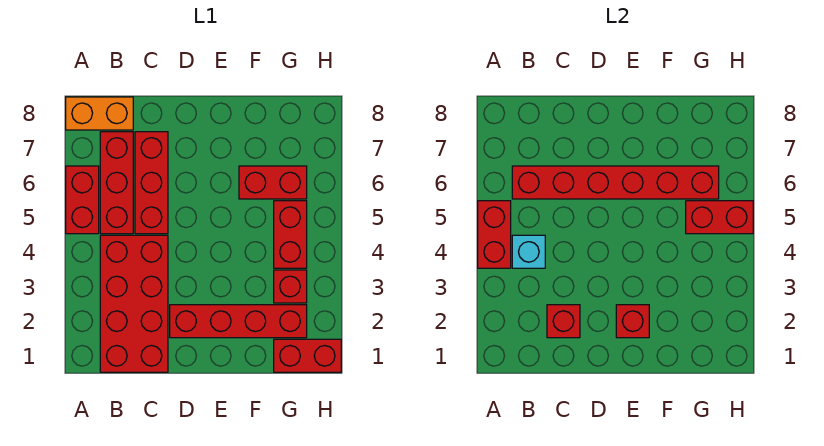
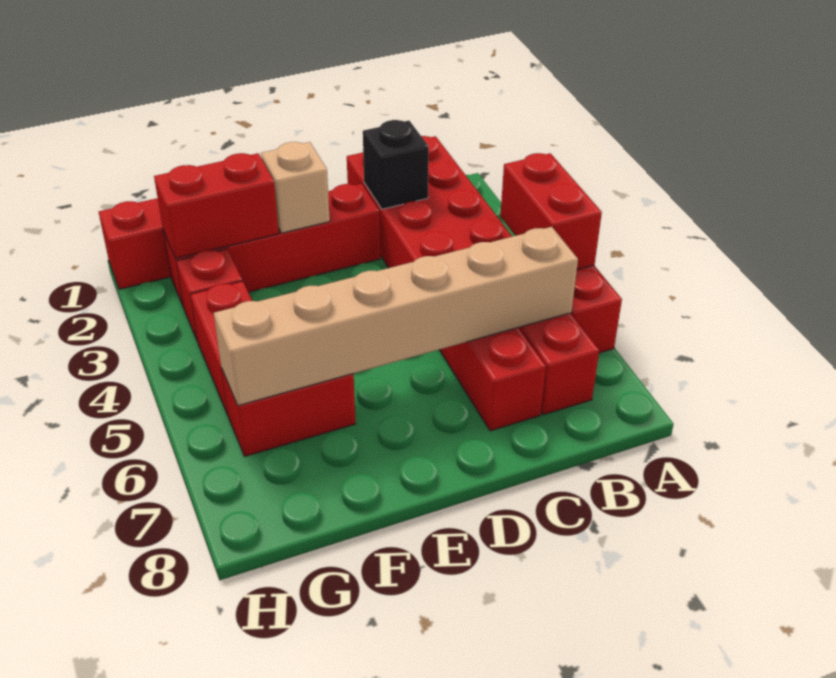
orange 1x2 brick [66,97,133,130] -> none
cyan 1x1 brick [512,235,545,268] -> none
red 1x6 brick [512,166,719,199] -> tan 1x6 brick [214,227,578,406]
red 1x1 brick [547,305,580,338] -> black 1x1 brick [363,120,429,209]
red 1x1 brick [616,305,649,338] -> tan 1x1 brick [261,142,330,233]
red 1x2 brick [686,201,753,234] -> red 1x2 brick moved to [154,153,279,259]

